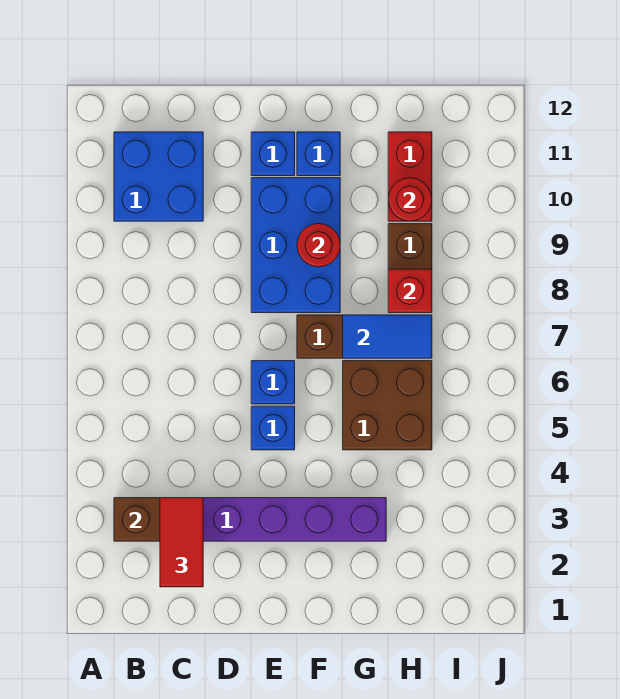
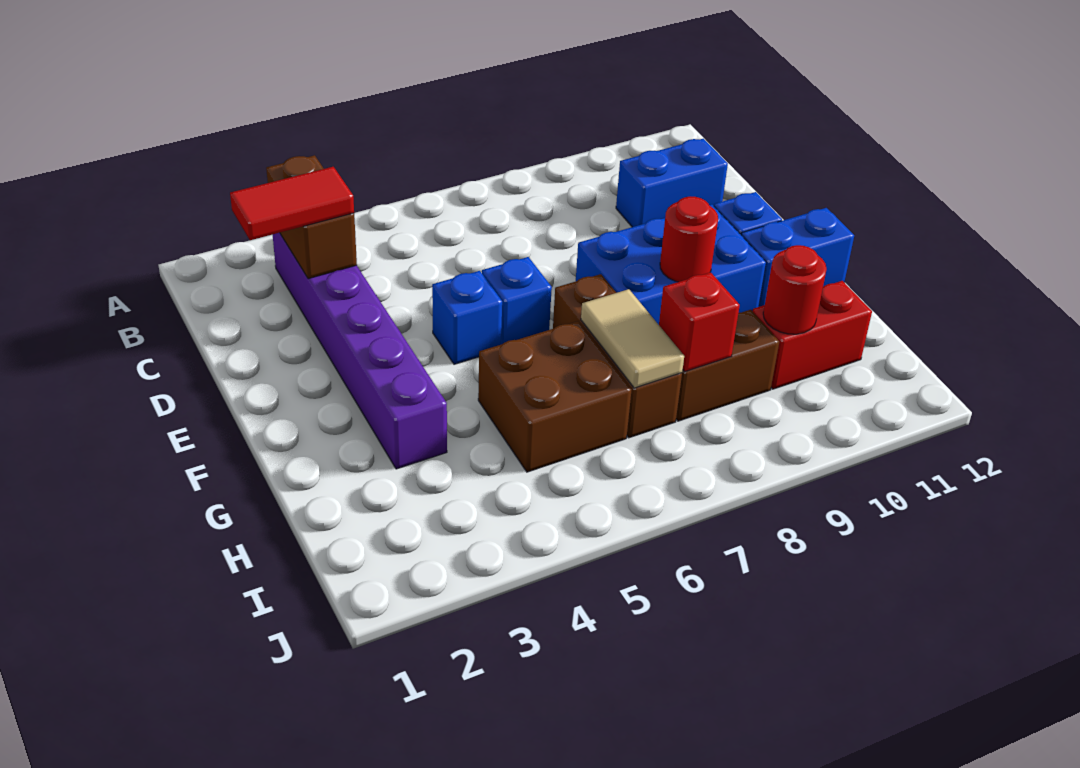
blue 2x2 brick [114,132,203,221] -> blue 1x2 brick [616,139,728,227]
blue 1x1 brick [297,132,340,176] -> blue 1x2 brick [741,208,854,307]
blue 1x2 tile [343,315,432,358] -> tan 1x2 tile [581,289,684,388]

